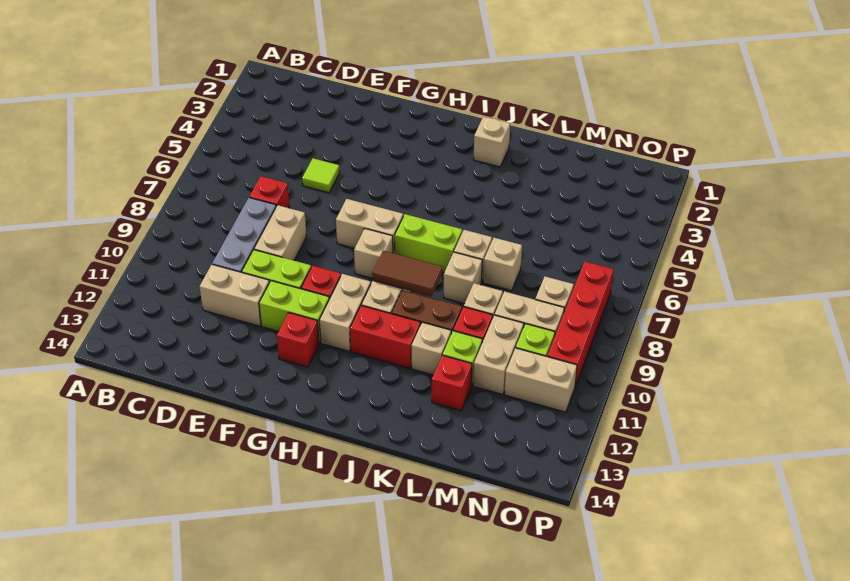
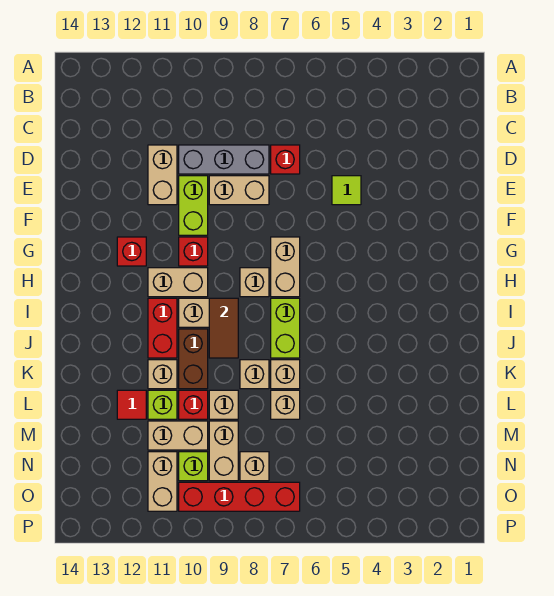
lime 1x2 brick [259,281,329,343] -> none
tan 1x1 brick [474,116,510,167] -> none
red 1x1 brick [432,355,472,411] -> red 1x1 tile [117,390,146,419]

